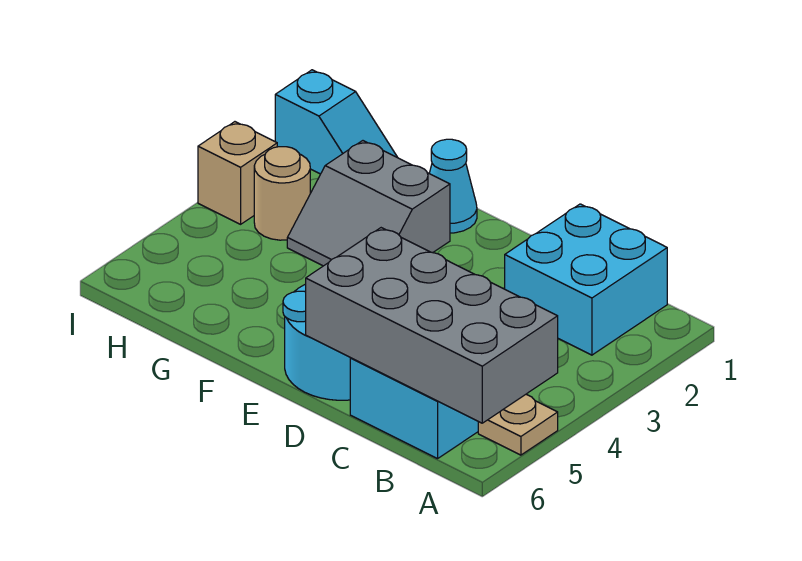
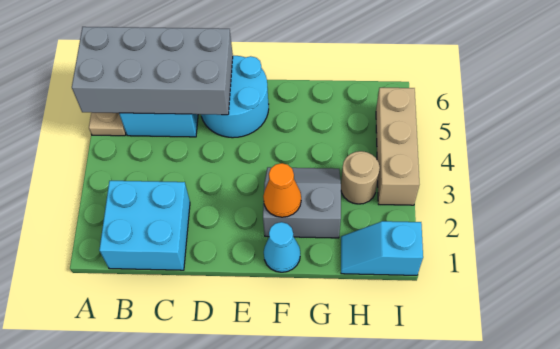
none -> orange 1x1 cone [263,163,301,217]
tan 1x1 brick [198,122,277,224] -> tan 1x3 brick [376,88,419,205]

